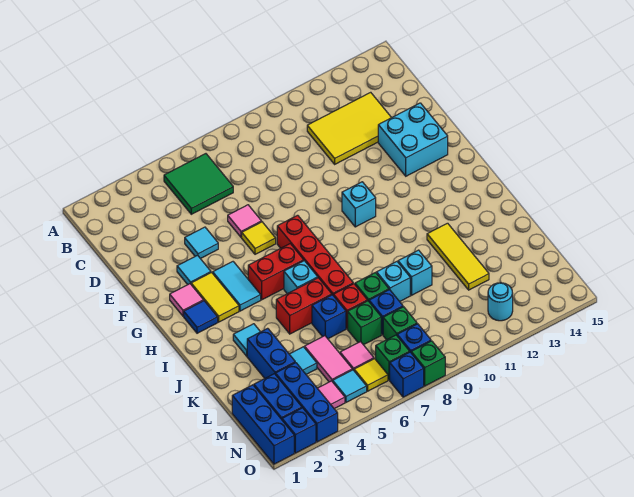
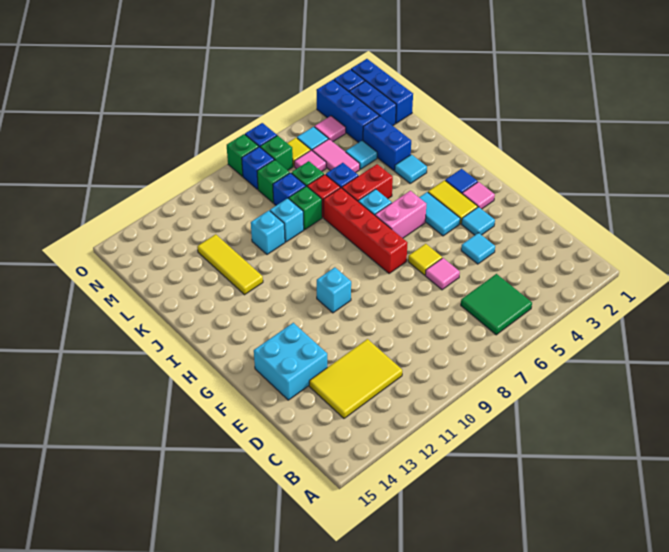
red 1x2 brick [248,244,304,300] -> pink 1x2 brick [375,191,426,238]
cyan 1x1 round brick [488,283,513,321] -> none

